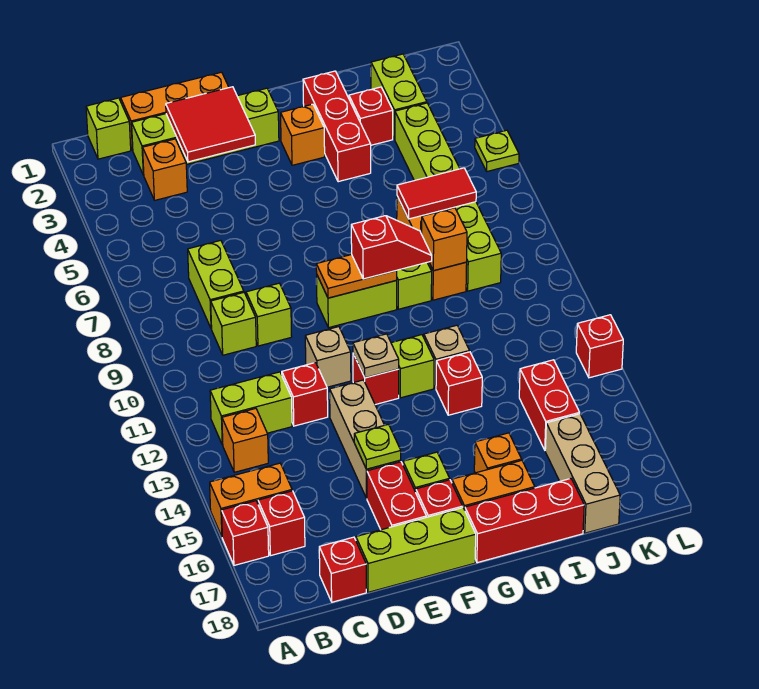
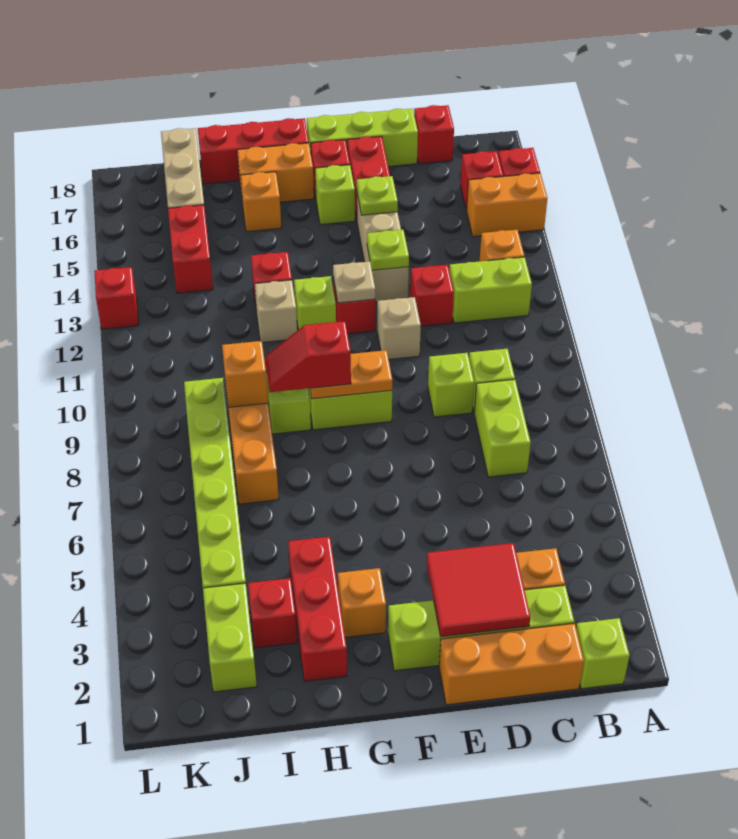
red 1x2 tile [397,168,476,219] -> none
lime 1x1 plate [475,130,519,171] -> lime 1x1 plate moved to [367,230,409,270]

